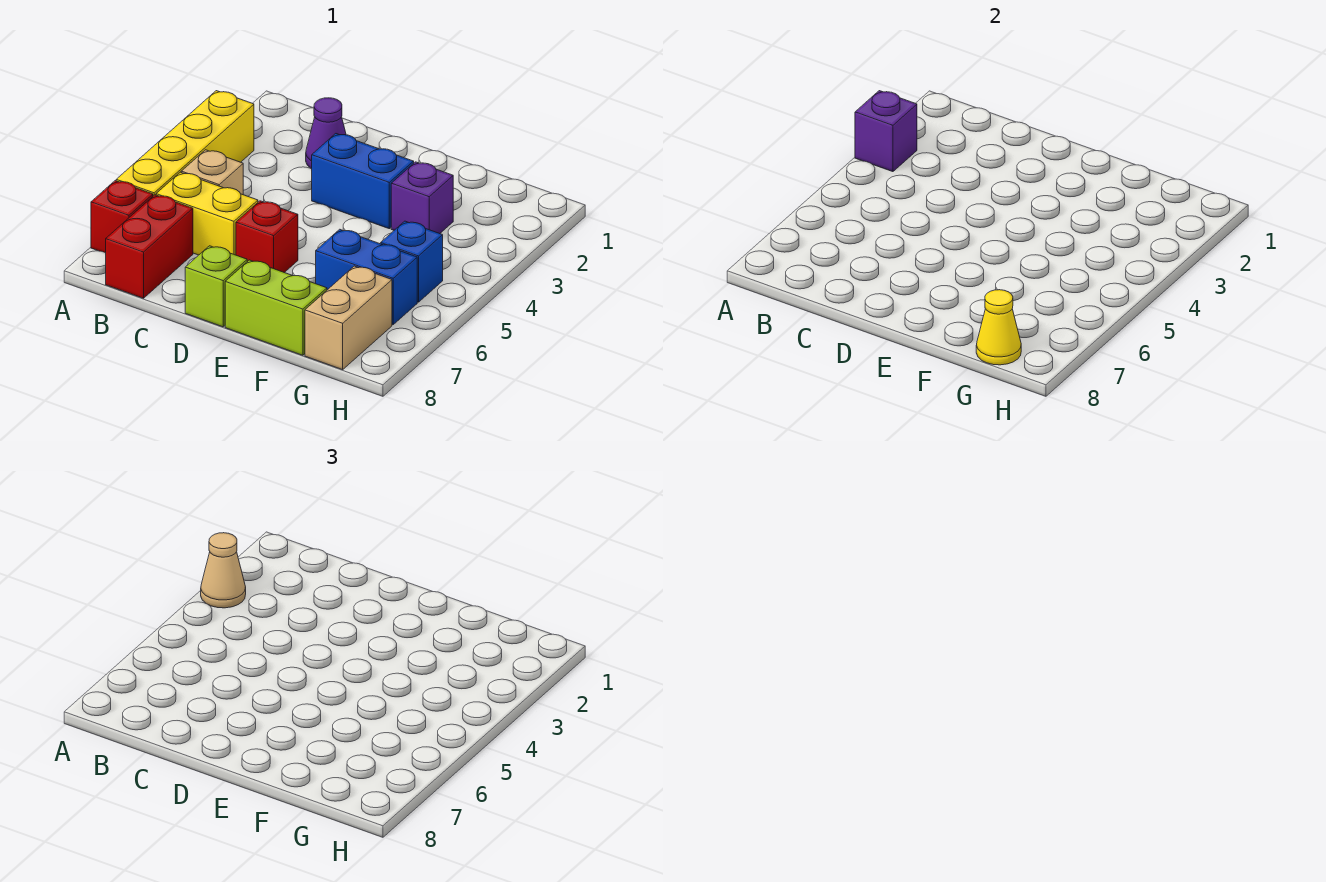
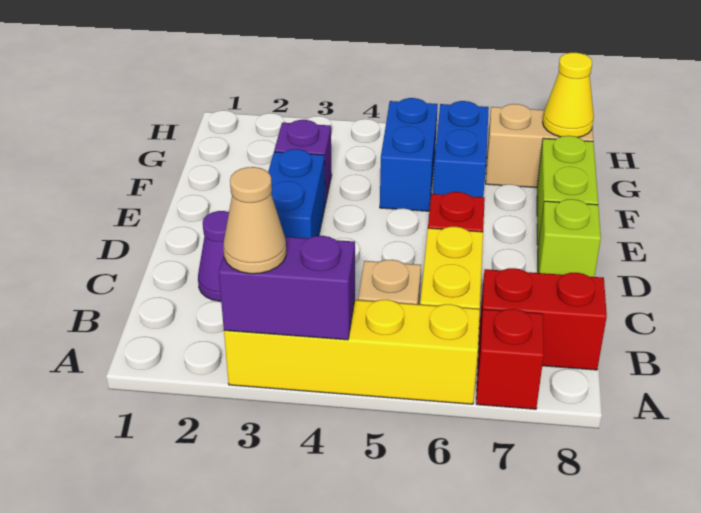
purple 1x1 brick [855,91,917,172] -> purple 1x2 brick [219,236,355,340]
blue 1x1 brick [381,221,443,302] -> blue 1x2 brick [380,98,438,211]

